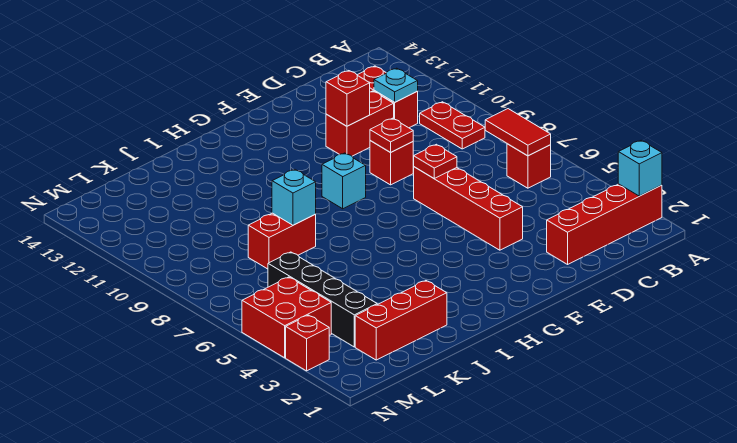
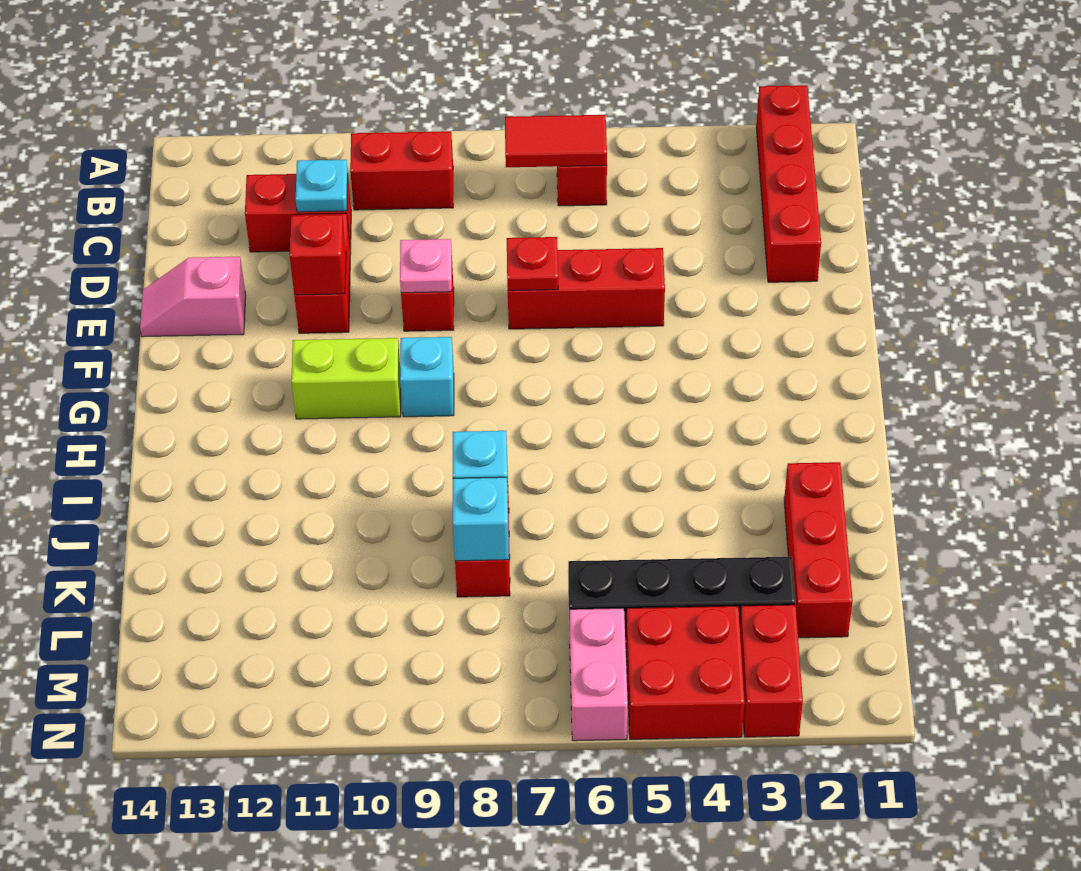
cyan 1x1 brick [618,140,662,196] -> cyan 1x1 brick moved to [453,477,509,561]
red 1x2 plate [420,102,485,149] -> red 1x2 brick [350,131,453,210]
red 1x4 brick [414,167,523,250] -> red 1x3 brick [508,248,665,329]
red 1x1 plate [370,118,413,152] -> pink 1x1 plate [400,239,452,293]
none -> pink 1x2 slope [140,257,246,337]
none -> lime 1x2 brick [291,338,401,419]
none -> pink 1x2 brick [570,608,628,741]
red 1x1 brick [286,315,329,371] -> red 1x2 brick [740,605,803,737]

